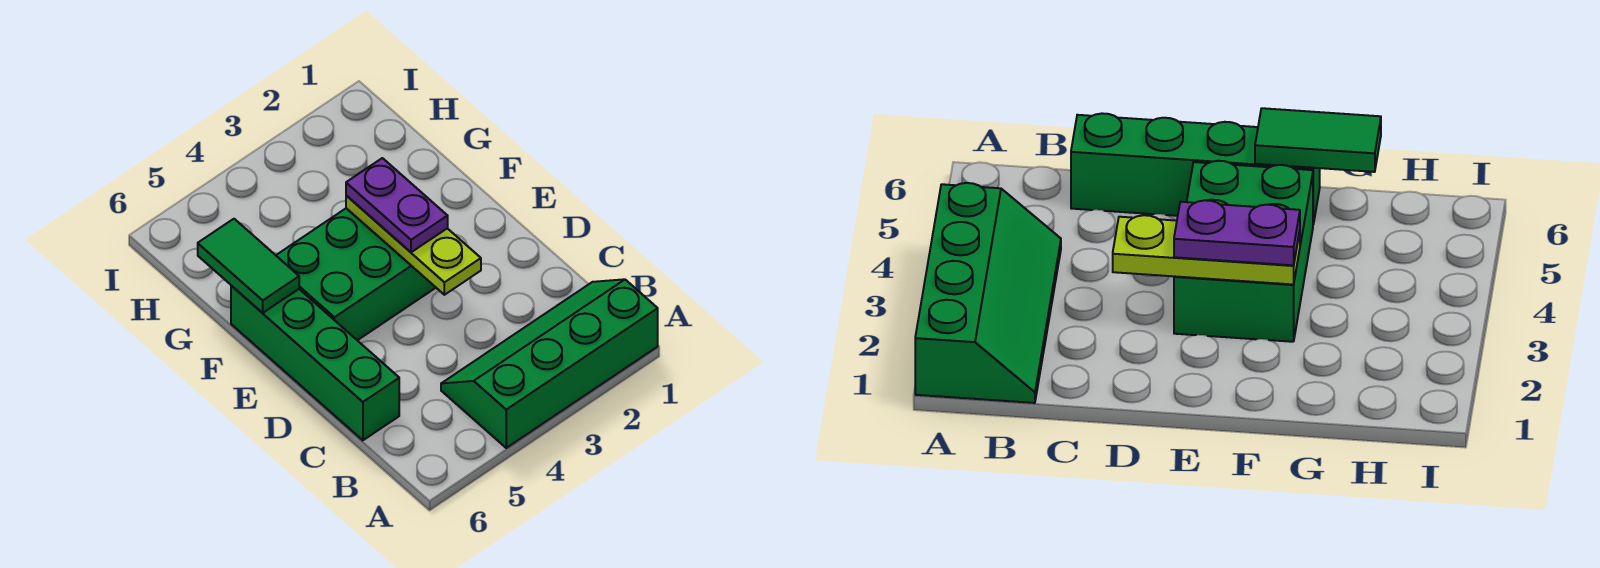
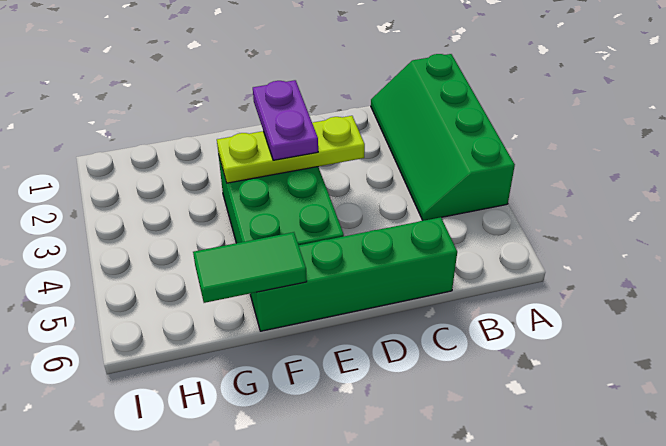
purple 1x2 plate [346,158,448,252] -> purple 1x2 plate turned to [253,80,318,160]

